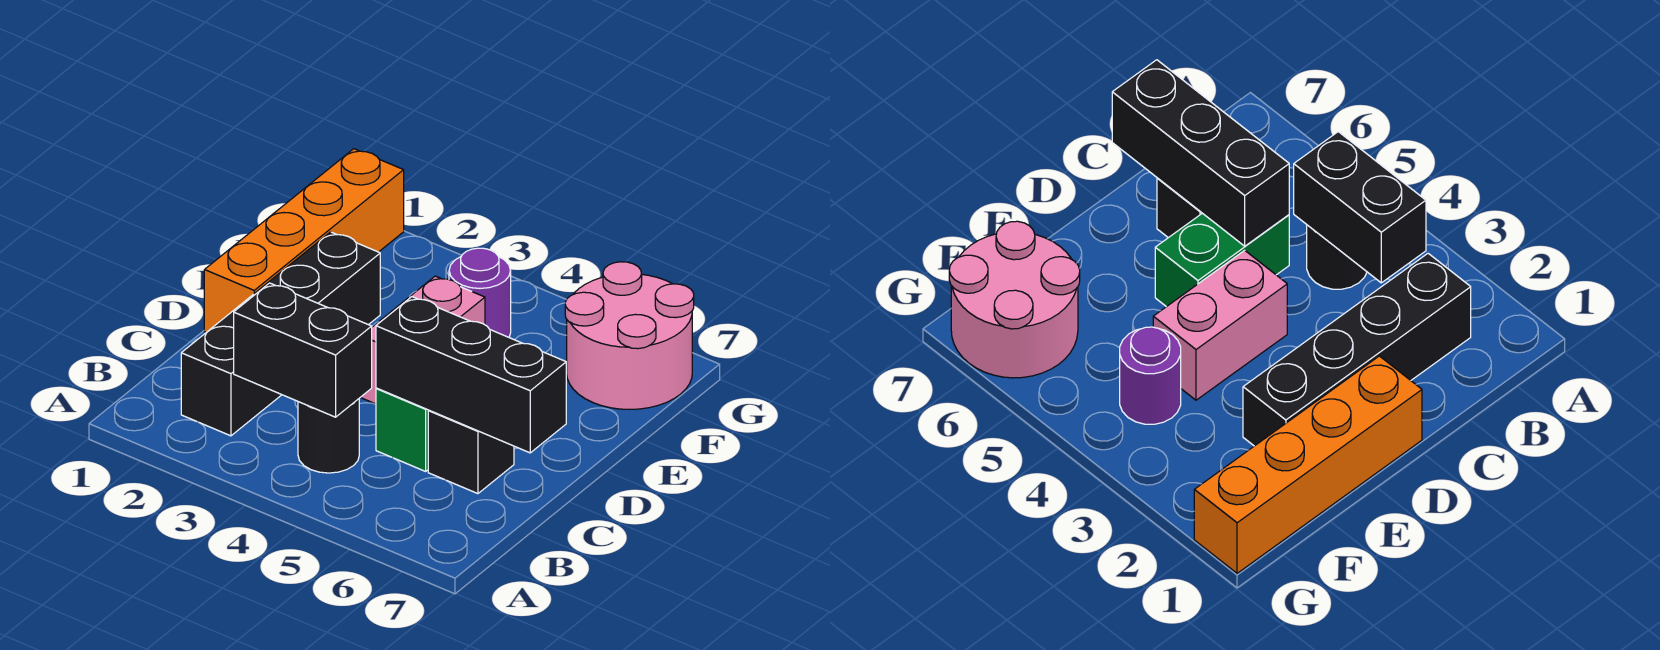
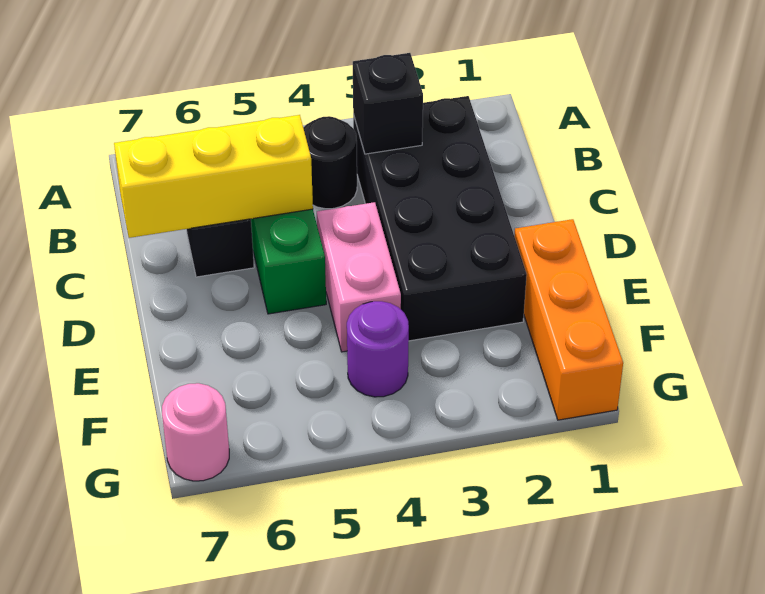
black 1x4 brick [181,232,380,436] -> black 2x4 brick [353,96,527,341]
black 1x2 brick [234,283,372,417] -> black 1x1 brick [353,53,423,154]
black 1x3 brick [376,297,566,453] -> yellow 1x3 brick [114,115,313,238]
orange 1x4 brick [204,149,404,332] -> orange 1x3 brick [514,219,623,420]
pink 2x2 round brick [565,262,694,410] -> pink 1x1 round brick [162,383,229,481]

